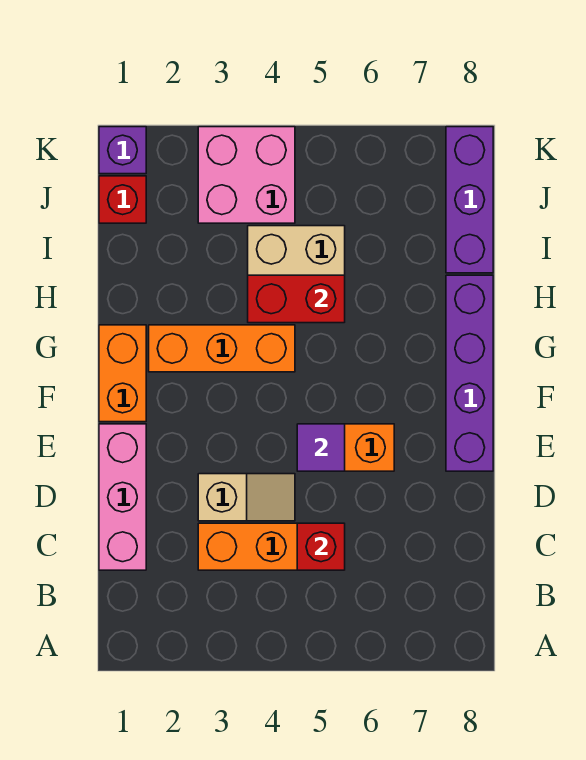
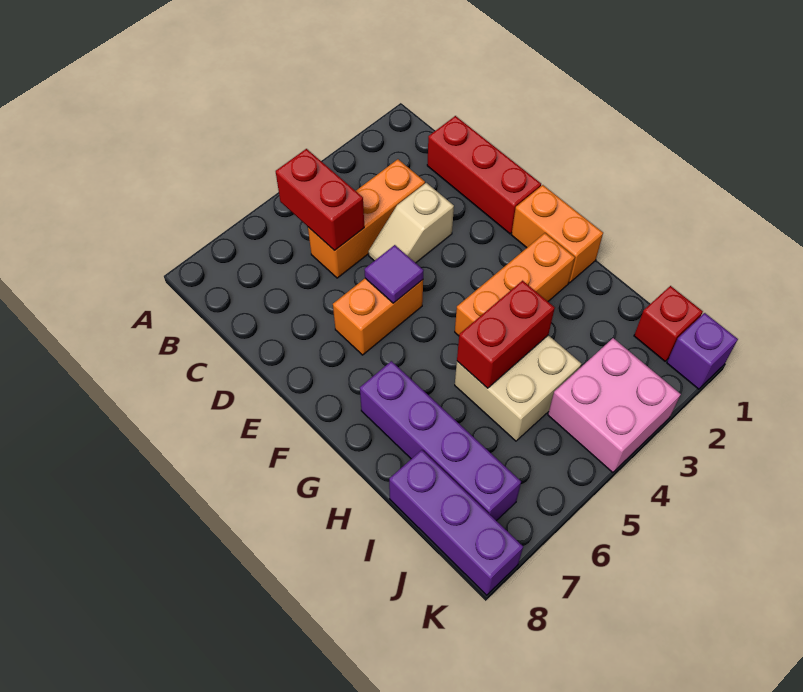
pink 1x3 brick [99,424,146,570] -> red 1x3 brick [427,116,541,234]
red 1x1 brick [297,523,345,570] -> red 1x2 brick [276,149,364,251]
purple 1x4 brick [446,275,493,471] -> purple 1x4 brick moved to [360,361,521,521]

